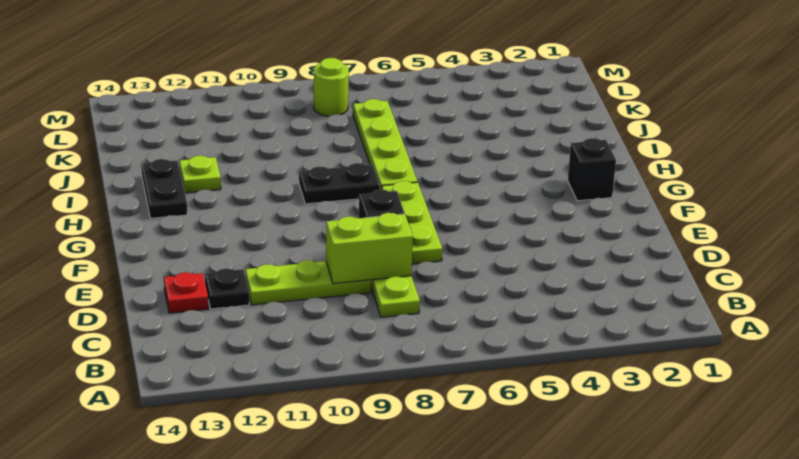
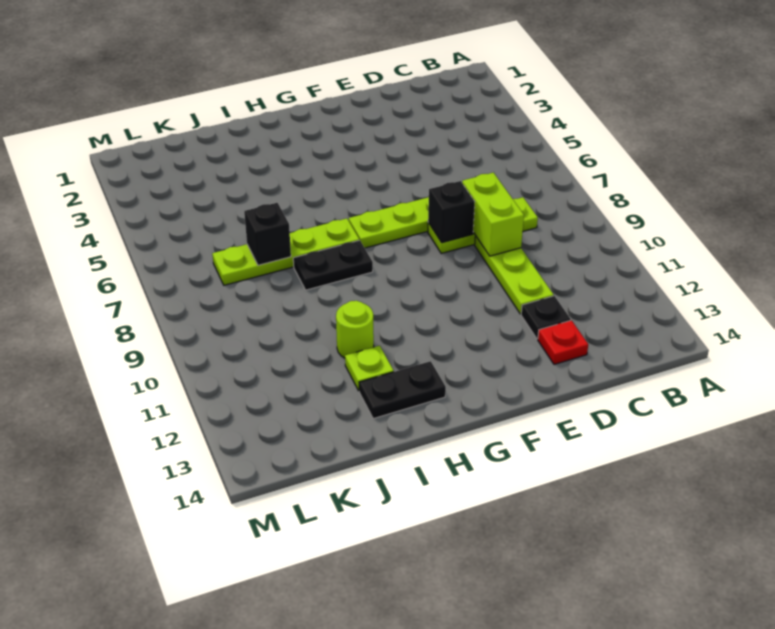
black 1x1 brick [568,138,616,201] -> black 1x1 brick moved to [244,203,291,265]
black 1x2 plate [299,163,380,204] -> black 1x2 plate turned to [293,240,373,290]
lime 1x1 round brick [314,58,349,116] -> lime 1x1 round brick moved to [336,301,374,358]

